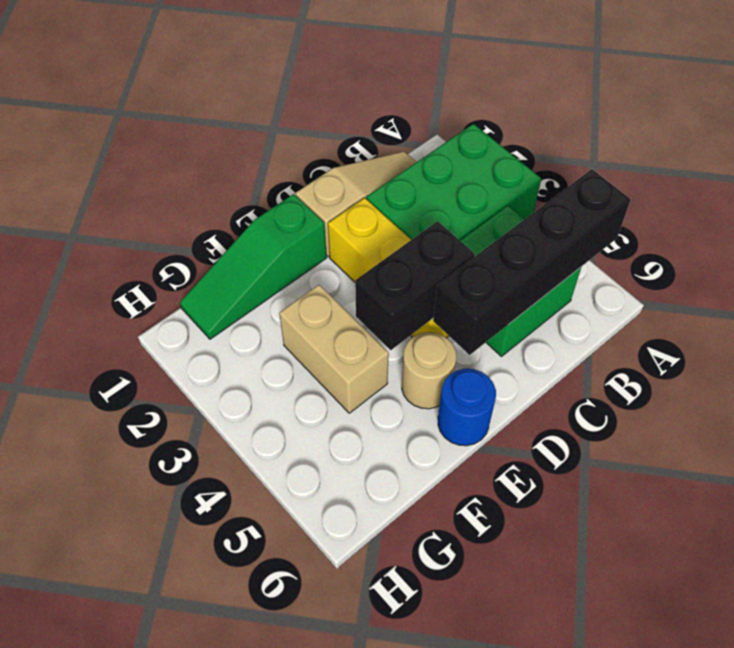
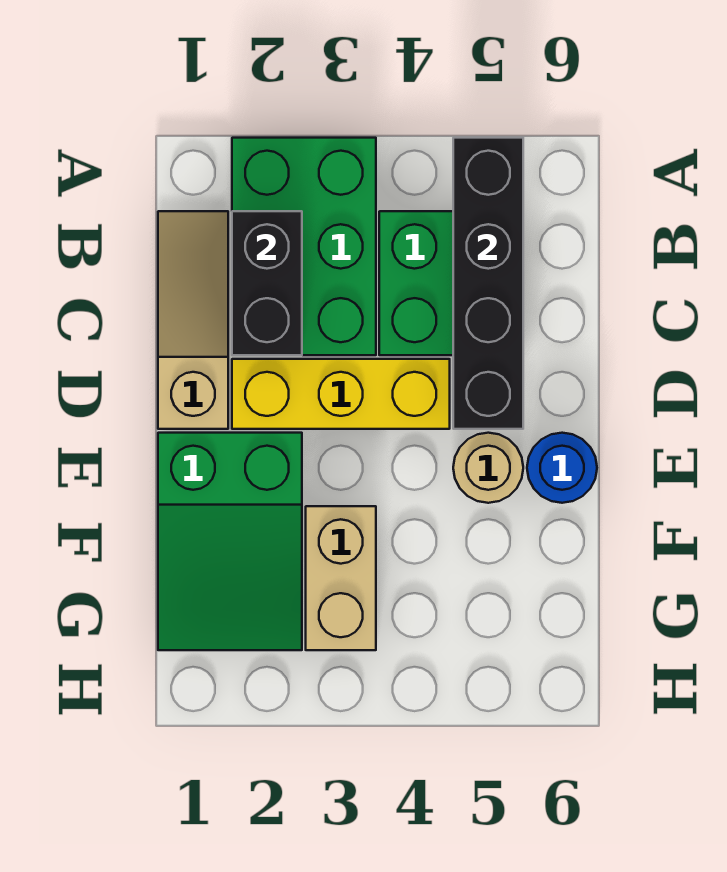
black 1x2 brick [355,221,475,350] -> black 1x2 brick moved to [232,211,302,355]
green 1x3 slope [180,194,326,339] -> green 2x3 slope [158,433,302,650]
tan 1x2 brick [279,285,389,413] -> tan 1x2 brick turned to [306,506,376,650]

